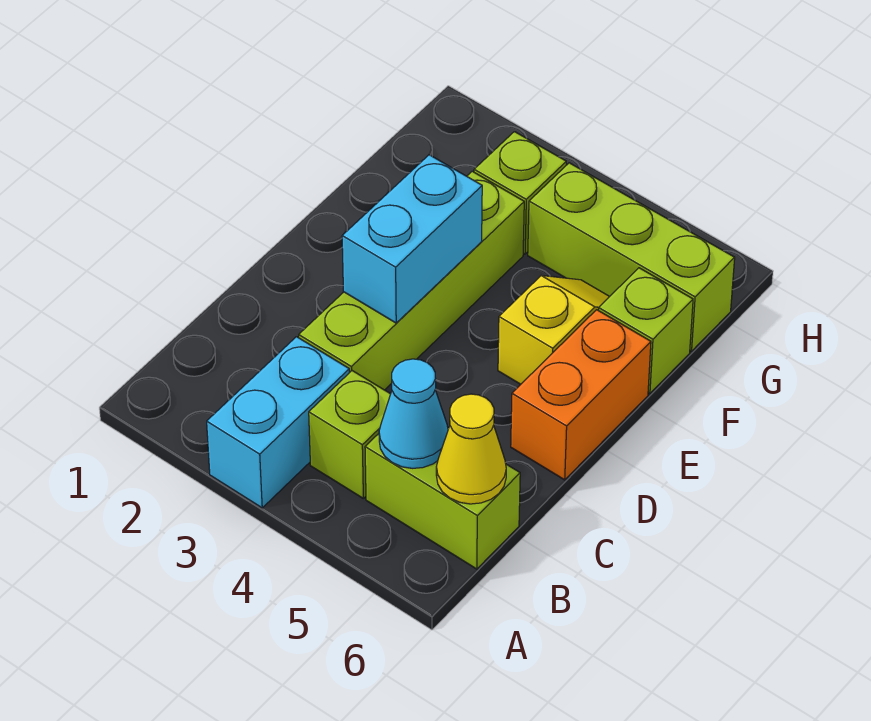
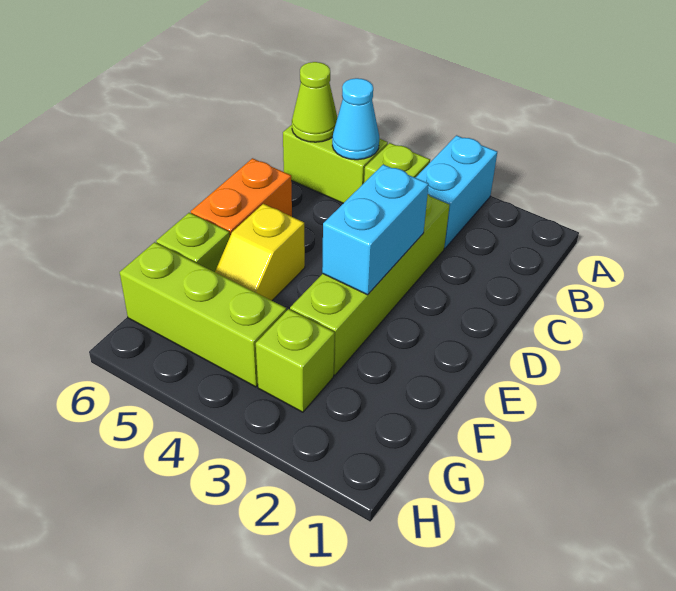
yellow 1x1 cone [436,394,506,504] -> lime 1x1 cone [292,62,338,142]

